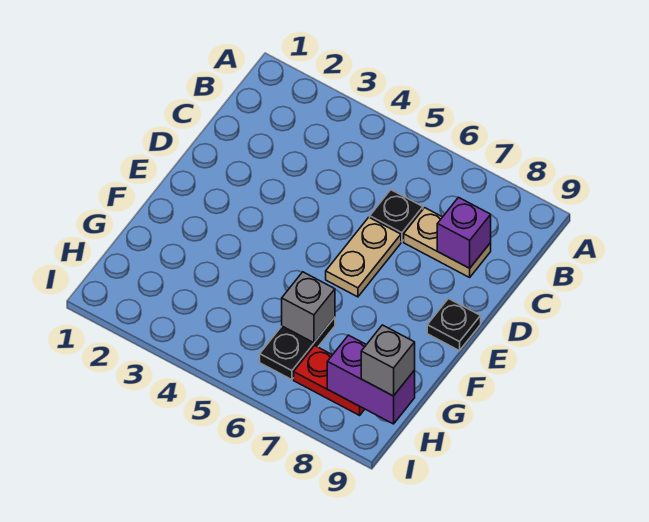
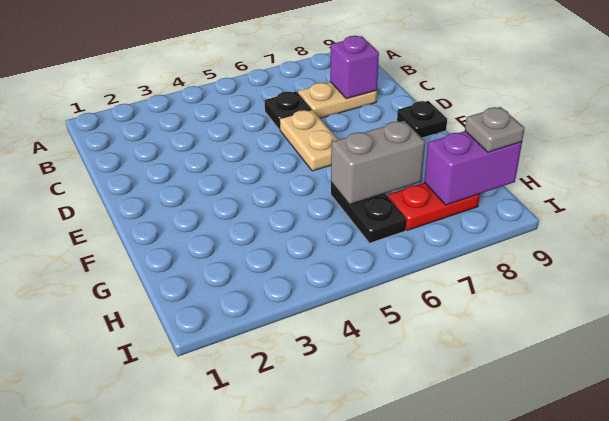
grey 1x1 brick [282,272,335,343] -> grey 1x2 brick [331,121,425,205]
grey 1x1 brick [361,325,415,396] -> grey 1x1 plate [465,107,525,152]

